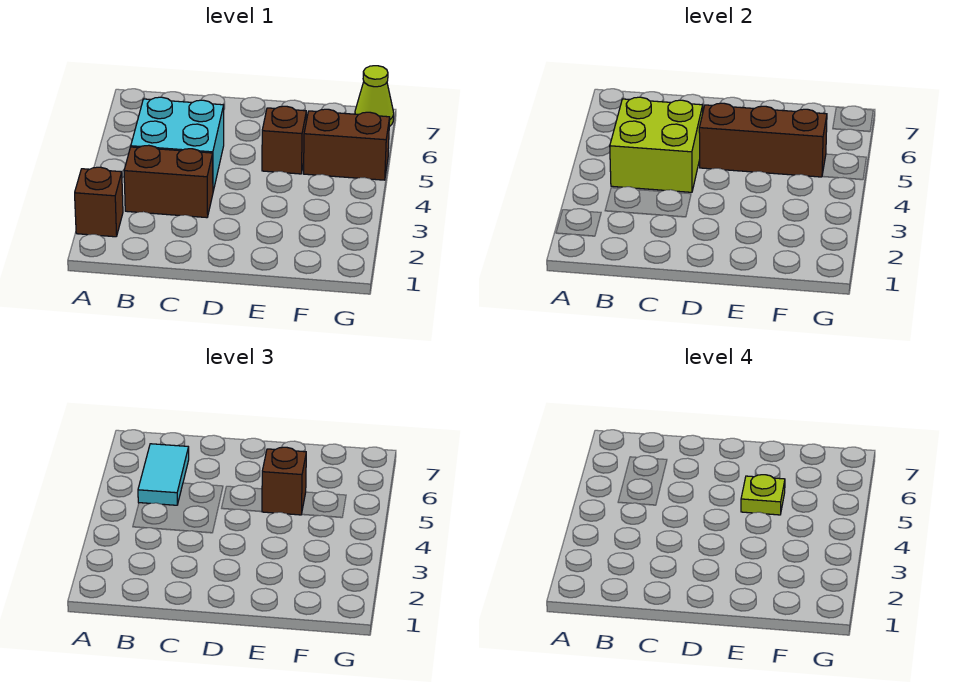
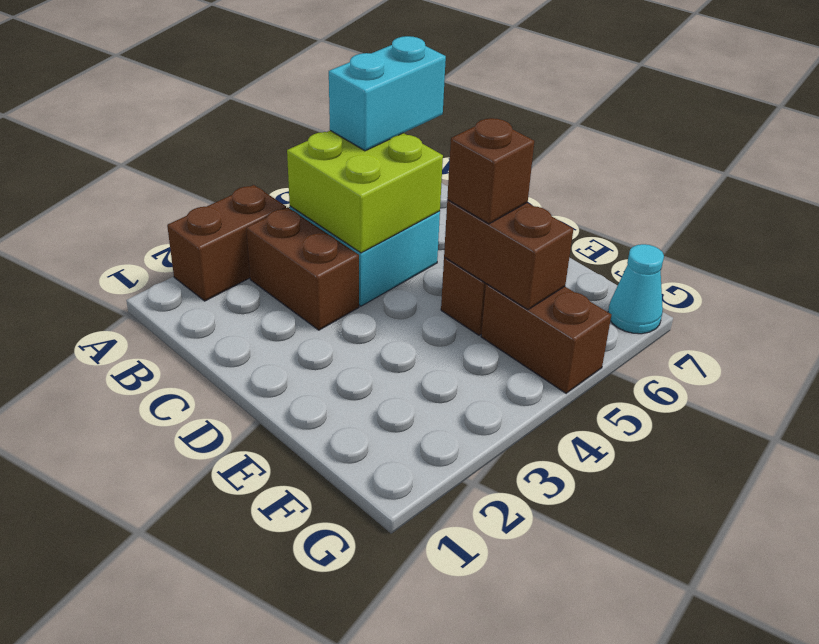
brown 1x1 brick [75,167,123,237] -> brown 1x2 brick [167,185,286,301]
cyan 1x2 tile [138,444,189,505] -> cyan 1x2 brick [329,36,446,151]
brown 1x3 brick [699,103,827,177] -> brown 1x2 brick [444,200,573,310]
lime 1x1 plate [741,475,785,515] -> none
lime 1x1 cone [355,66,394,127] -> cyan 1x1 cone [608,244,664,334]

